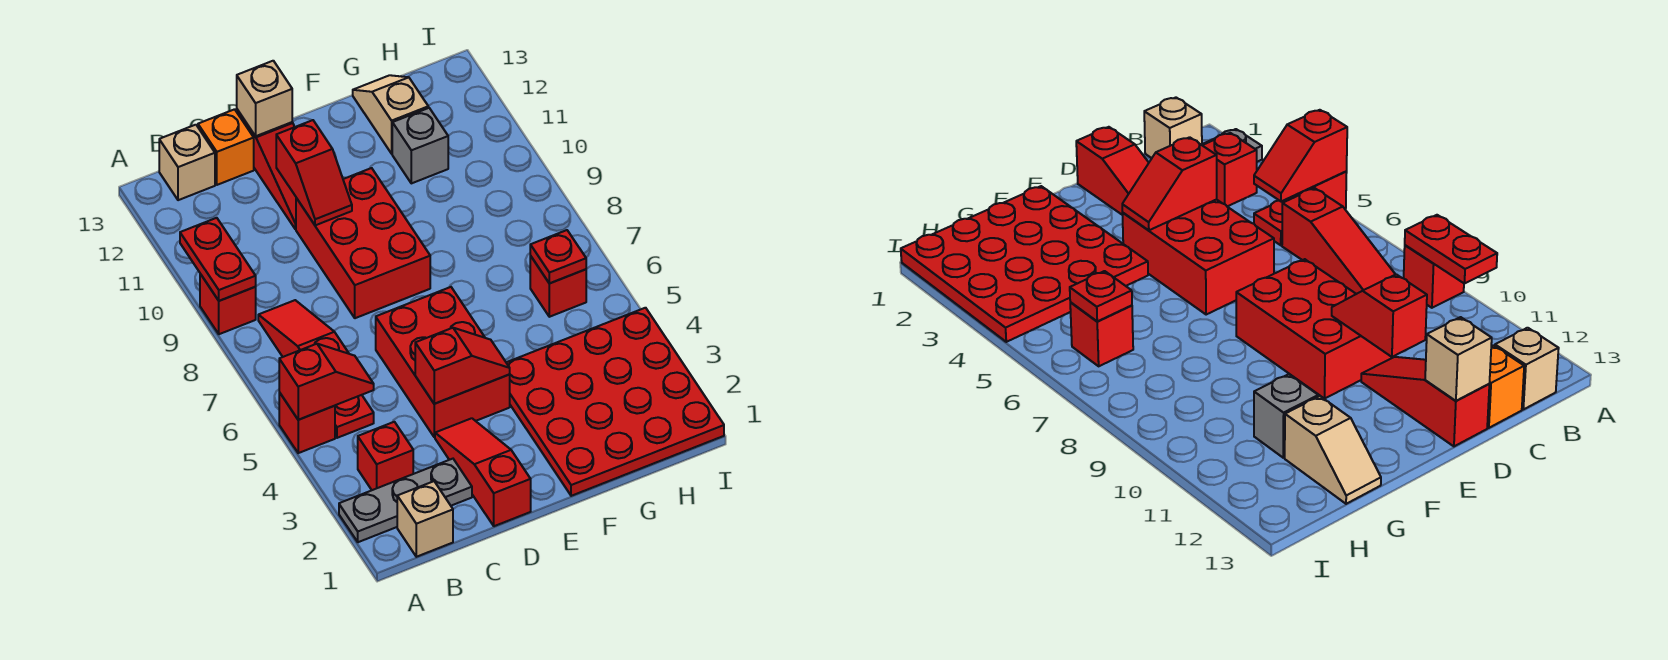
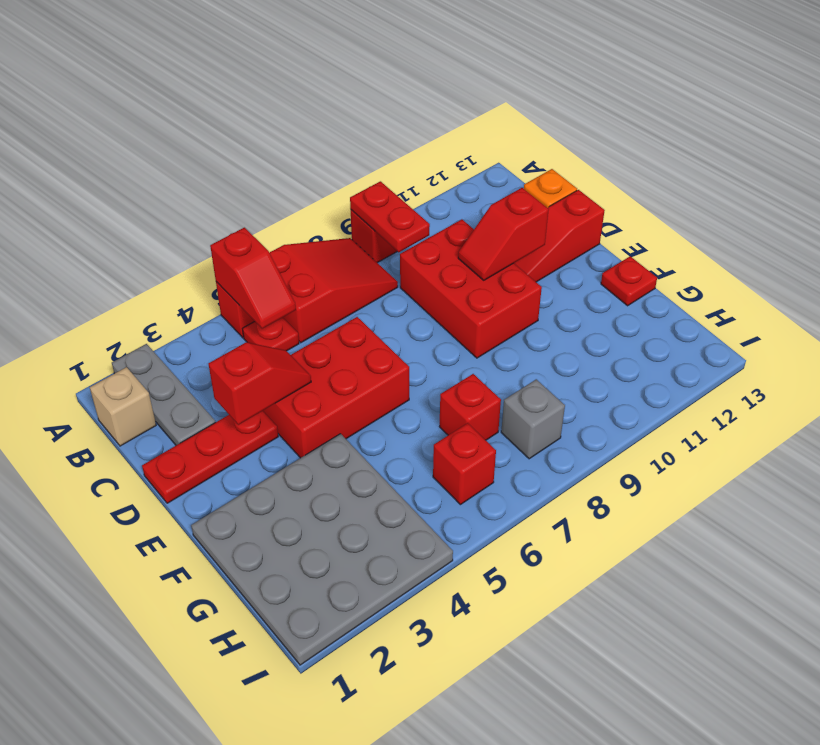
red 1x2 plate [180,218,256,301] -> red 1x2 plate turned to [350,181,430,252]
red 1x1 brick [358,422,413,490] -> red 1x1 brick moved to [439,374,501,440]
red 1x3 slope [258,300,349,357] -> red 2x3 slope [270,238,398,343]
tan 1x1 brick [159,125,215,200] -> none
red 1x3 slope [435,418,531,526] -> red 1x3 plate [142,411,278,503]
red 1x2 slope [415,328,510,404] -> red 1x2 slope turned to [208,342,311,425]
red 2x3 brick [296,168,430,318] -> red 2x3 brick turned to [400,219,542,358]
tan 1x1 brick [237,61,292,136] -> none
red 4x4 plate [506,308,724,496] -> grey 4x4 plate [191,434,453,665]
grey 1x1 brick [392,108,448,183] -> grey 1x1 brick moved to [501,379,565,459]
tan 1x2 slope [353,75,428,154] -> none
red 1x1 plate [530,230,586,283] -> red 1x1 plate moved to [601,256,657,306]

